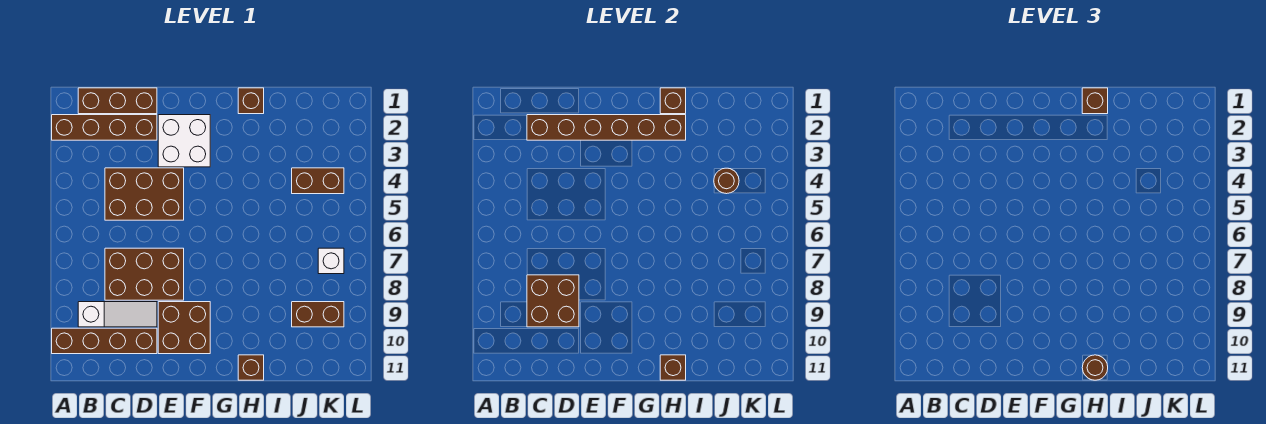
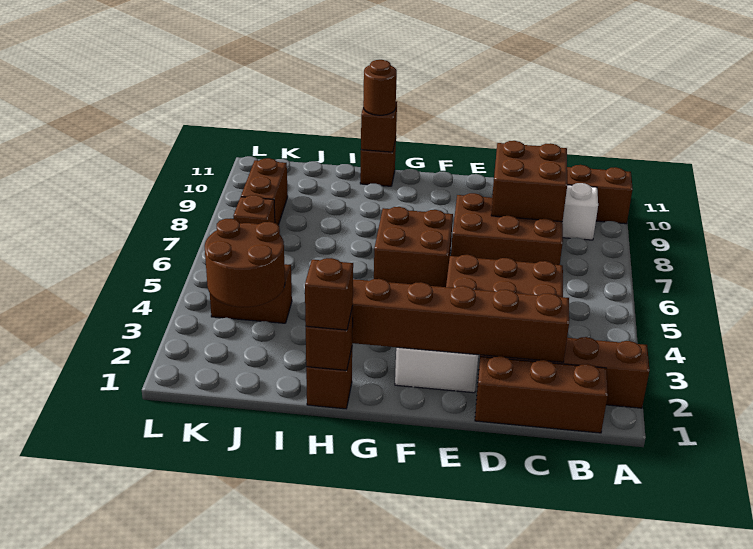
brown 2x2 brick [158,302,210,354] -> brown 2x2 brick moved to [374,207,453,287]
brown 1x1 round brick [714,168,739,194] -> brown 2x2 round brick [205,219,285,307]
brown 1x2 brick [292,302,344,327] -> brown 1x2 brick turned to [241,158,288,225]
white 1x1 brick [318,248,344,274] -> brown 1x1 brick [233,195,275,224]

